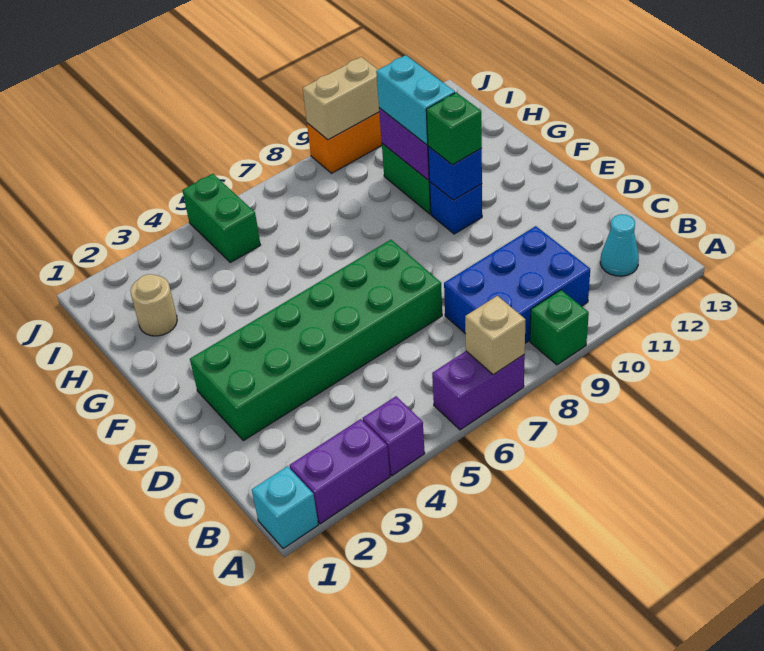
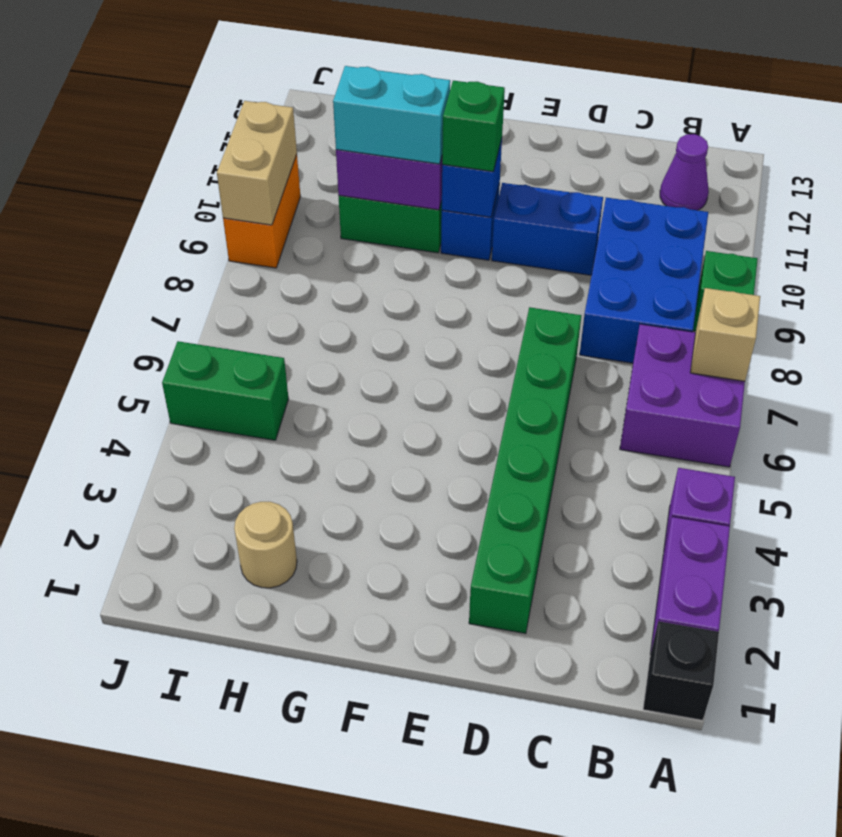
cyan 1x1 brick [252,466,318,549] -> black 1x1 brick [643,621,719,720]
purple 1x2 brick [432,351,525,430] -> purple 2x2 brick [620,324,745,467]
cyan 1x1 cone [600,214,639,276] -> purple 1x1 cone [660,134,709,210]
green 2x6 brick [190,240,442,441] -> green 1x6 brick [469,307,581,634]
none -> blue 1x2 brick [492,183,603,275]

